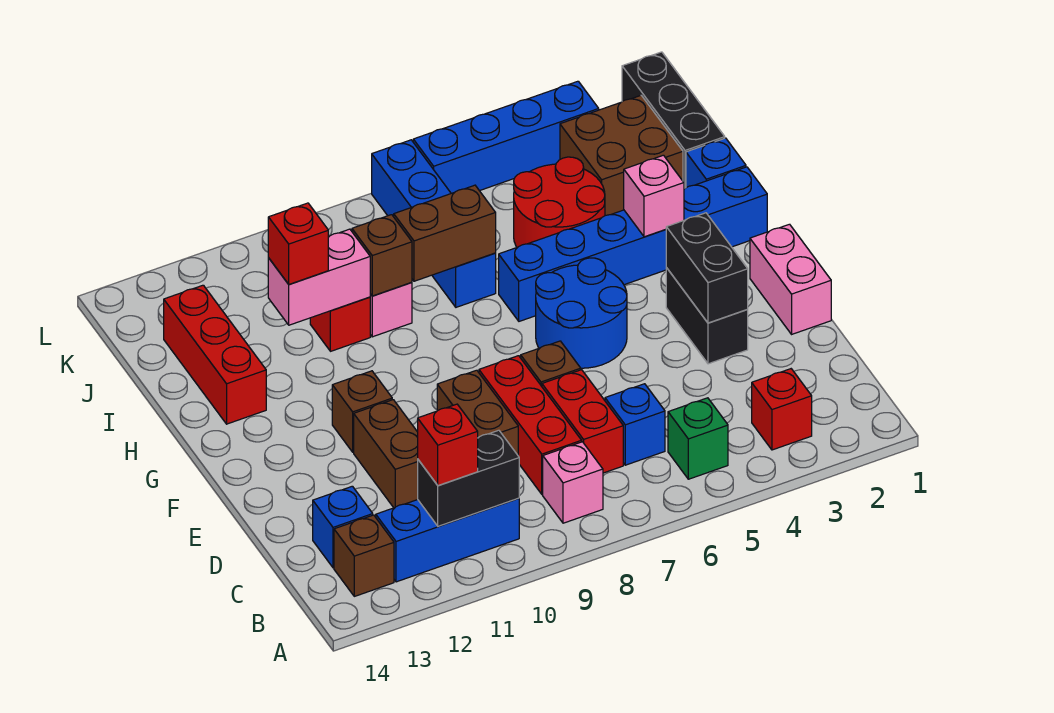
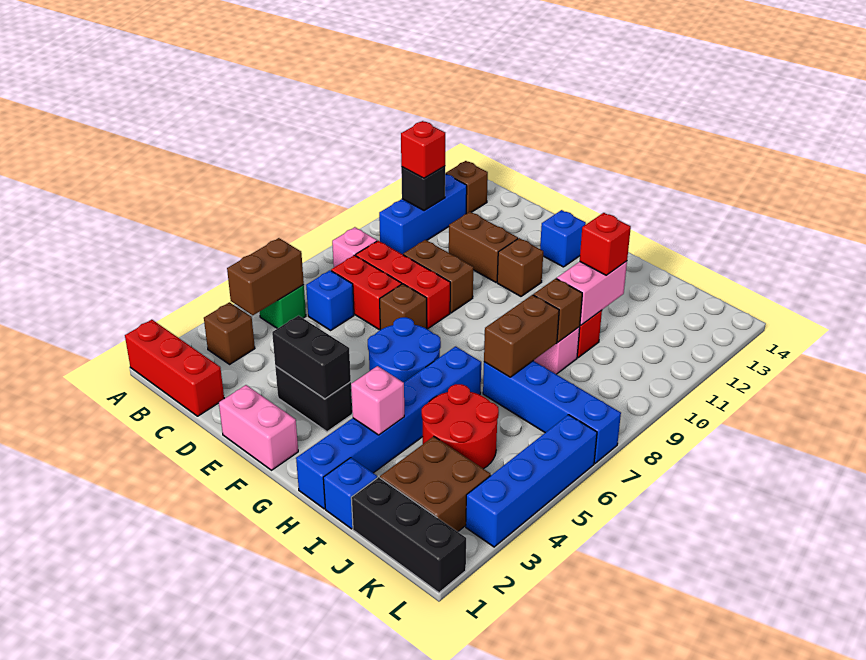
red 1x1 brick [752,369,812,450] -> brown 1x1 brick [204,302,255,364]
none -> brown 1x2 brick [227,238,304,315]
black 1x2 brick [418,430,519,526] -> black 1x1 brick [401,166,445,211]
blue 1x1 brick [313,486,373,568] -> blue 1x1 brick moved to [540,210,586,267]
red 1x3 brick [164,285,266,424] -> red 1x3 brick moved to [125,320,224,416]

